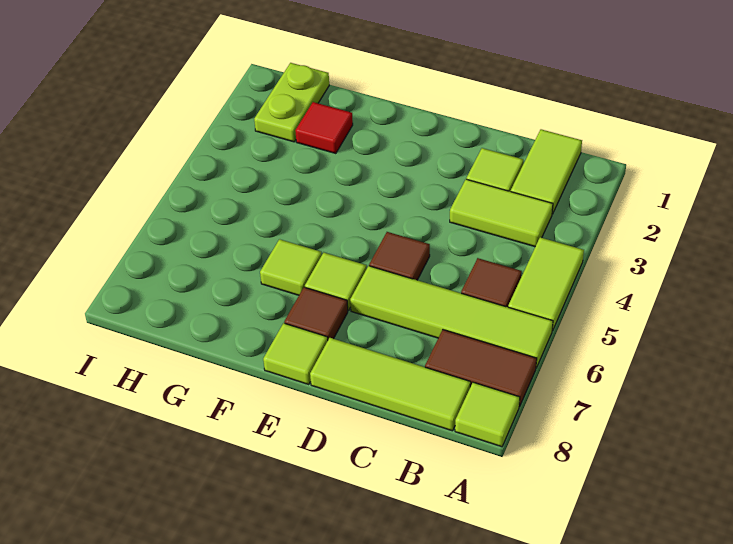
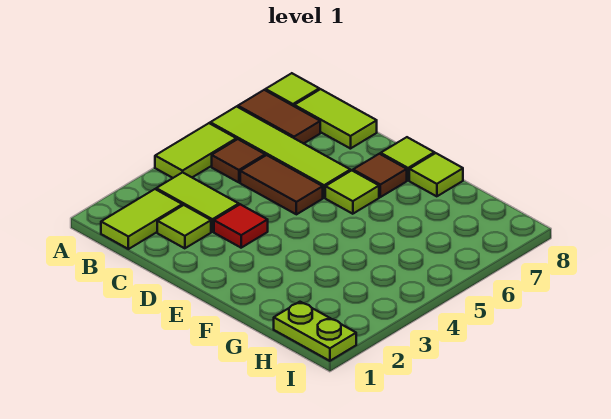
lime 1x3 tile [310,338,470,431] -> lime 1x2 tile [294,89,377,149]
brown 1x1 tile [369,232,430,280] -> brown 1x2 tile [240,155,323,214]
lime 1x1 tile [260,239,322,295] -> lime 1x1 tile moved to [409,153,463,196]
red 1x1 tile [295,102,353,154] -> red 1x1 tile moved to [214,204,268,248]
lime 1x2 plate [254,63,329,142] -> lime 1x2 plate turned to [274,302,356,361]

